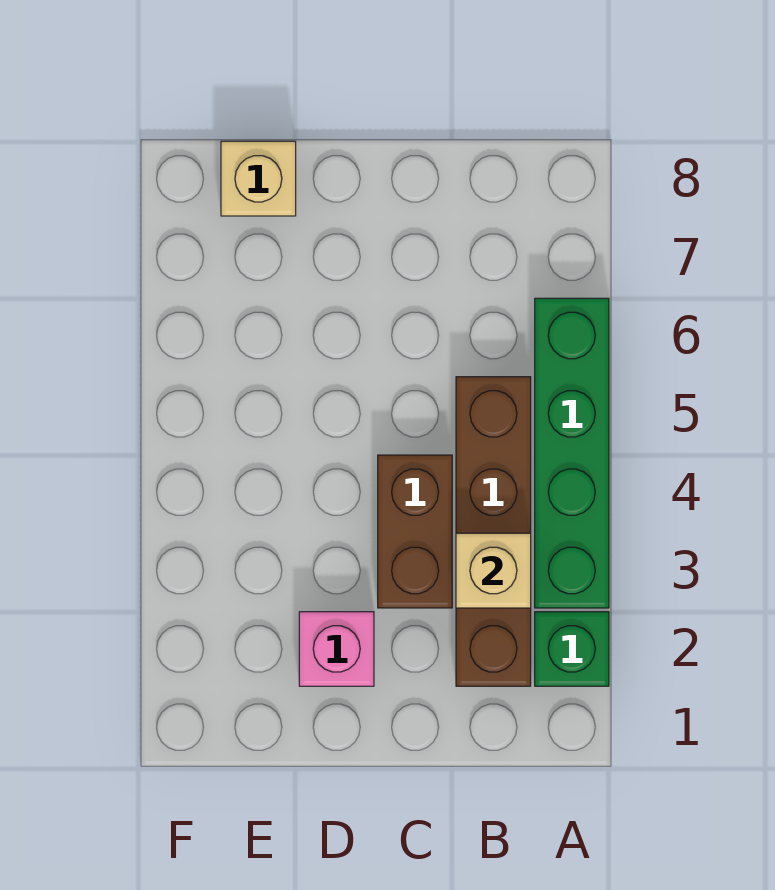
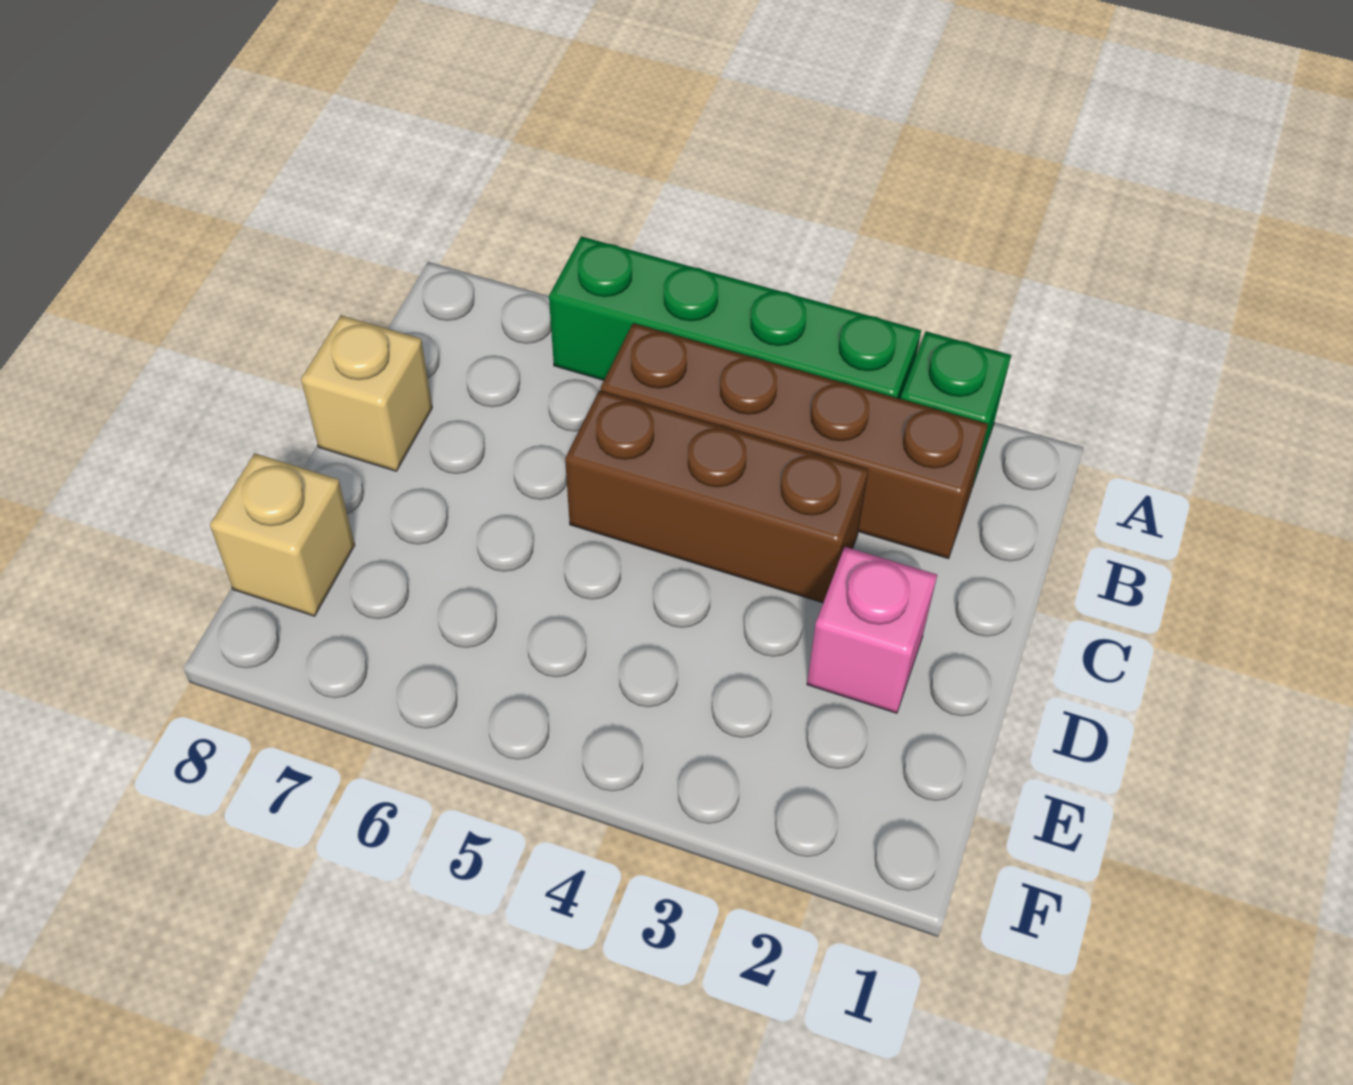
tan 1x1 brick [456,533,531,608] -> tan 1x1 brick moved to [301,315,432,471]
brown 1x2 brick [378,455,452,608] -> brown 1x3 brick [565,391,868,603]

